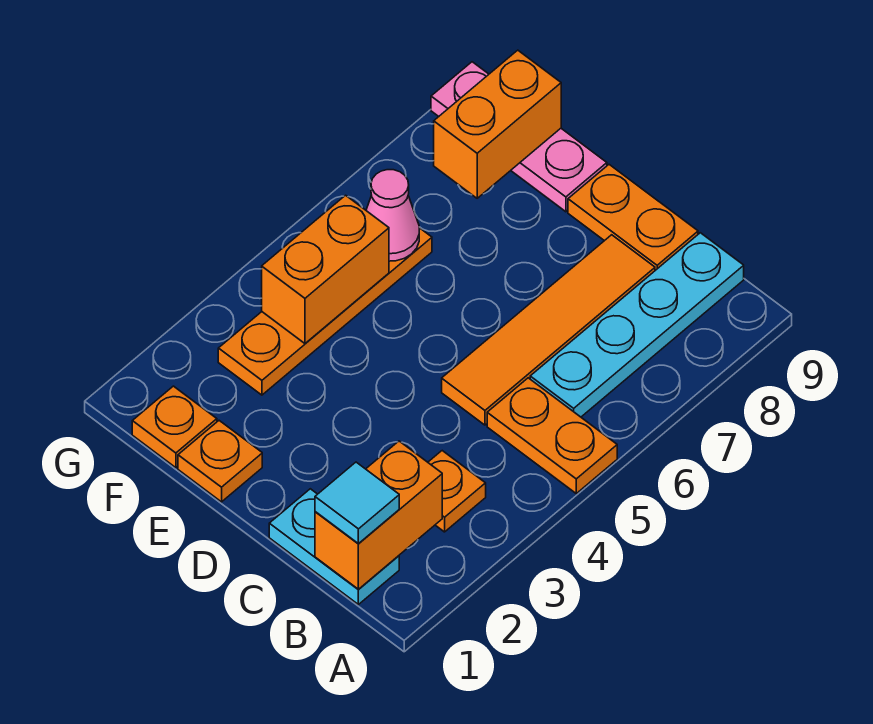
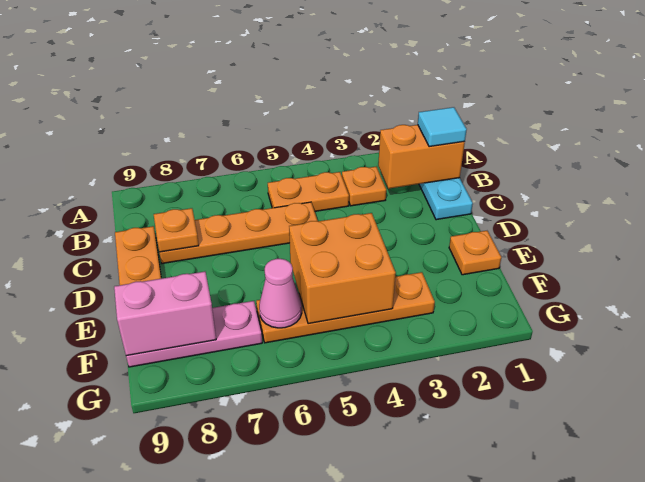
orange 1x2 plate [487,378,617,493] -> orange 1x2 plate turned to [268,172,349,211]
cyan 1x4 plate [530,233,744,417] -> none
orange 1x4 tile [442,235,655,425] -> orange 1x4 plate [159,202,318,264]
pink 1x3 plate [431,62,607,212] -> pink 1x3 plate turned to [126,301,262,367]
orange 1x1 plate [132,386,217,468] -> orange 1x1 plate moved to [154,208,199,252]
orange 1x2 brick [262,195,389,343] -> orange 2x2 brick [289,213,396,324]
orange 1x2 brick [434,50,561,198] -> pink 1x2 brick [114,272,216,356]

